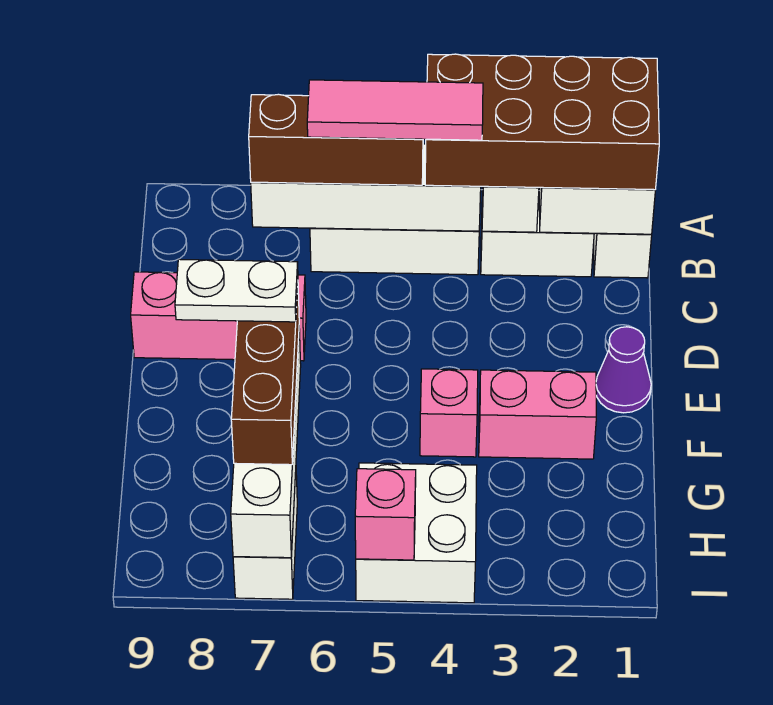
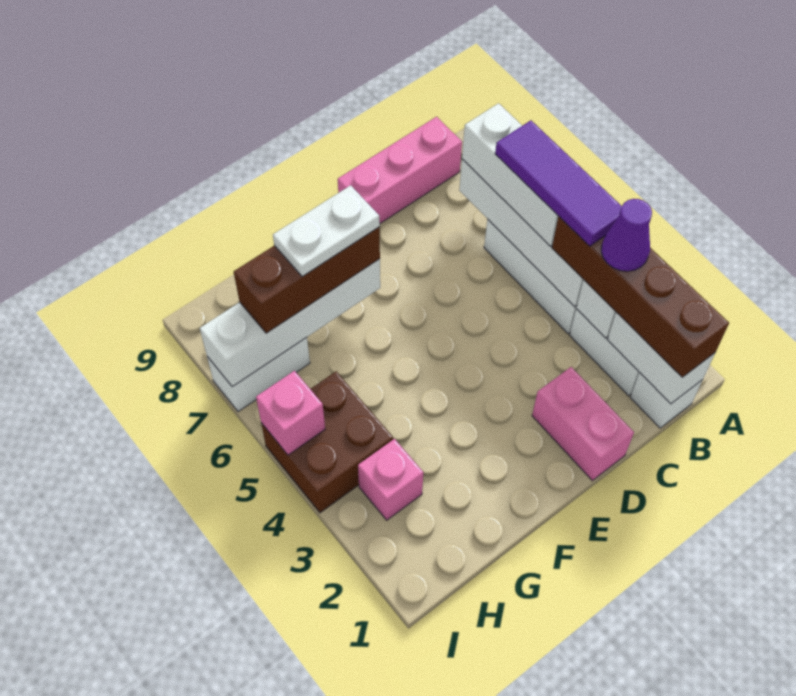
brown 2x4 brick [425,54,659,190] -> brown 1x4 brick [552,216,729,377]
pink 1x3 tile [307,80,483,140] -> purple 1x3 tile [495,120,622,246]
brown 1x3 brick [249,94,423,185] -> white 1x3 brick [462,103,558,246]
pink 1x3 brick [131,272,306,361] -> pink 1x3 brick turned to [338,117,462,223]
purple 1x1 cone [596,327,651,413] -> purple 1x1 cone moved to [601,199,652,271]
pink 1x2 brick [479,370,596,459] -> pink 1x2 brick moved to [532,367,634,480]
pink 1x1 brick [420,369,478,457] -> pink 1x1 brick moved to [358,439,423,520]
white 1x2 plate [175,259,298,322] -> white 1x2 plate turned to [273,185,380,277]
white 2x2 brick [356,463,477,603] -> brown 2x2 brick [261,372,393,513]

